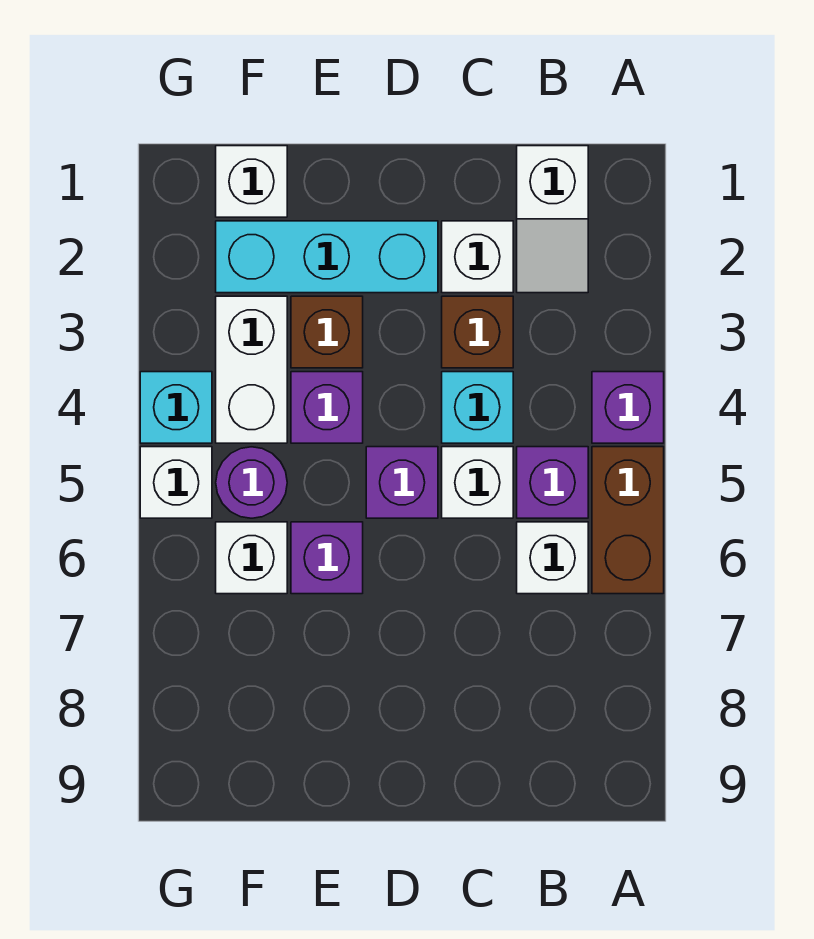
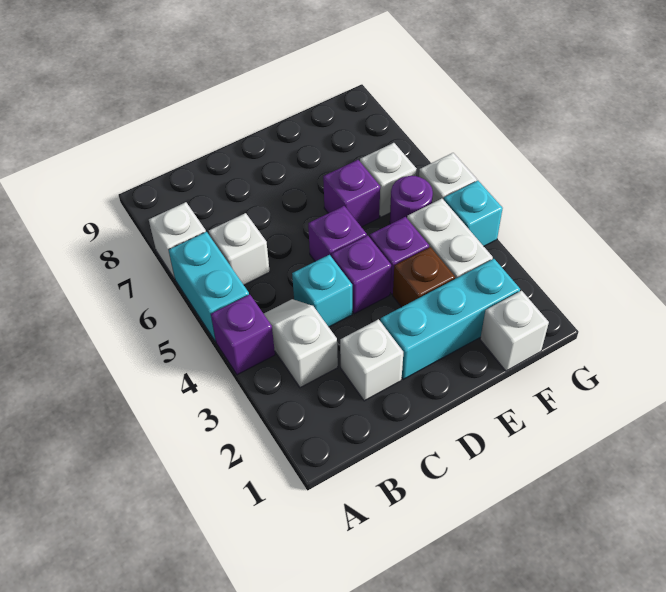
brown 1x2 brick [592,447,664,594] -> cyan 1x2 brick [169,232,249,341]
white 1x2 slope [517,146,588,293] -> white 1x2 slope moved to [264,299,338,388]
purple 1x1 brick [517,447,588,518] -> purple 1x1 brick moved to [331,236,391,314]
brown 1x1 brick [442,296,513,368] -> none
white 1x1 brick [442,447,513,518] -> white 1x1 brick moved to [149,202,206,279]

